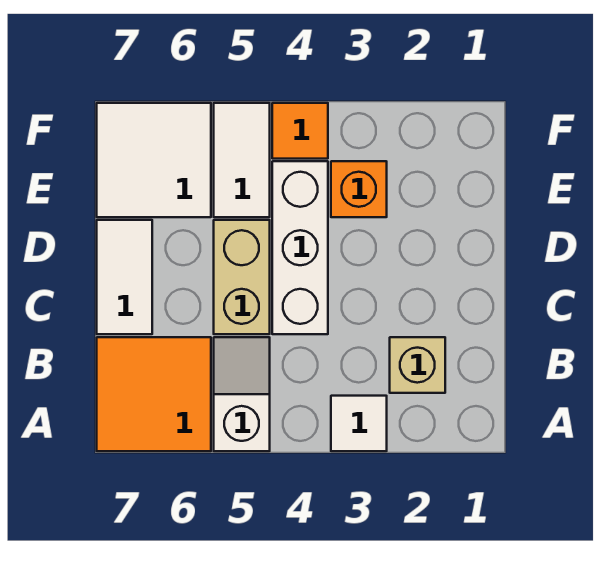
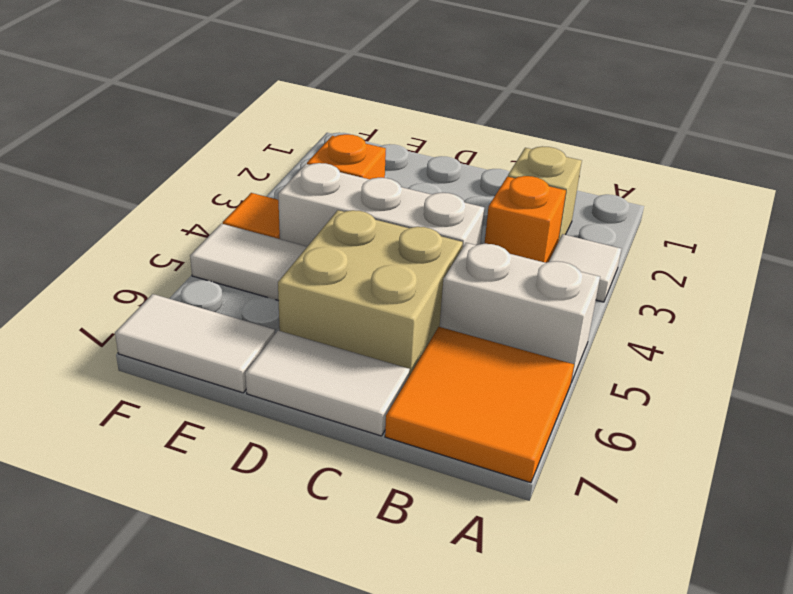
white 1x2 slope [214,337,270,451] -> white 1x2 brick [440,243,600,382]
none -> orange 1x1 brick [484,176,566,263]
tan 1x2 brick [214,220,270,334] -> tan 2x2 brick [278,210,463,375]
white 2x2 tile [97,103,211,217] -> white 1x2 tile [115,294,275,393]

